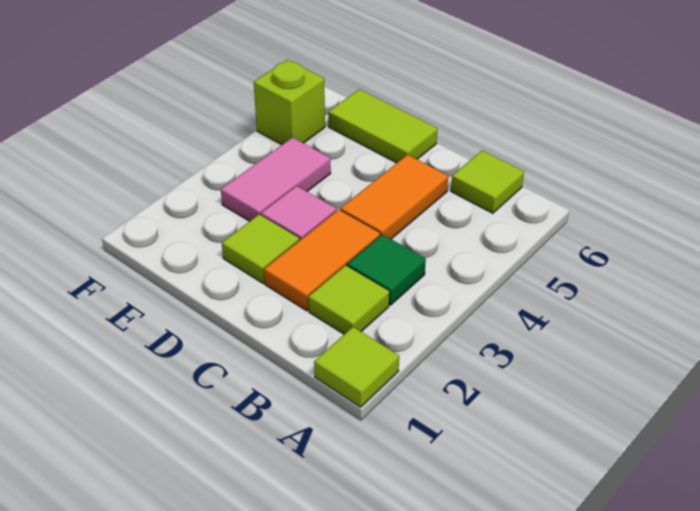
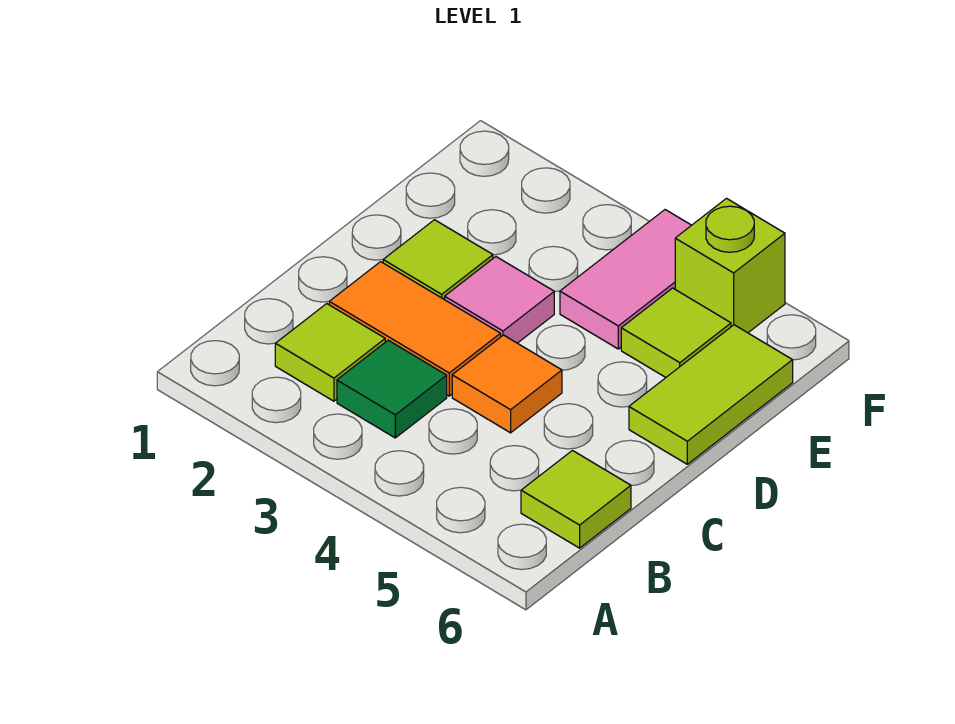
lime 1x1 tile [314,327,399,407] -> lime 1x1 tile moved to [621,288,731,377]
orange 1x2 tile [340,155,448,239] -> orange 1x1 tile [452,335,562,433]
pink 1x2 tile [221,137,331,221] -> pink 1x2 tile turned to [560,210,691,349]

